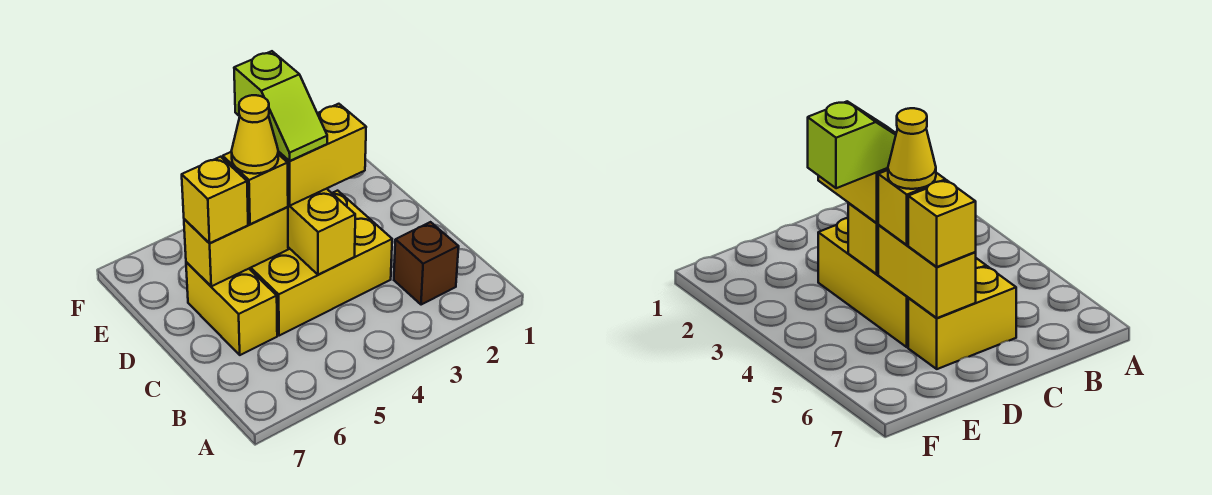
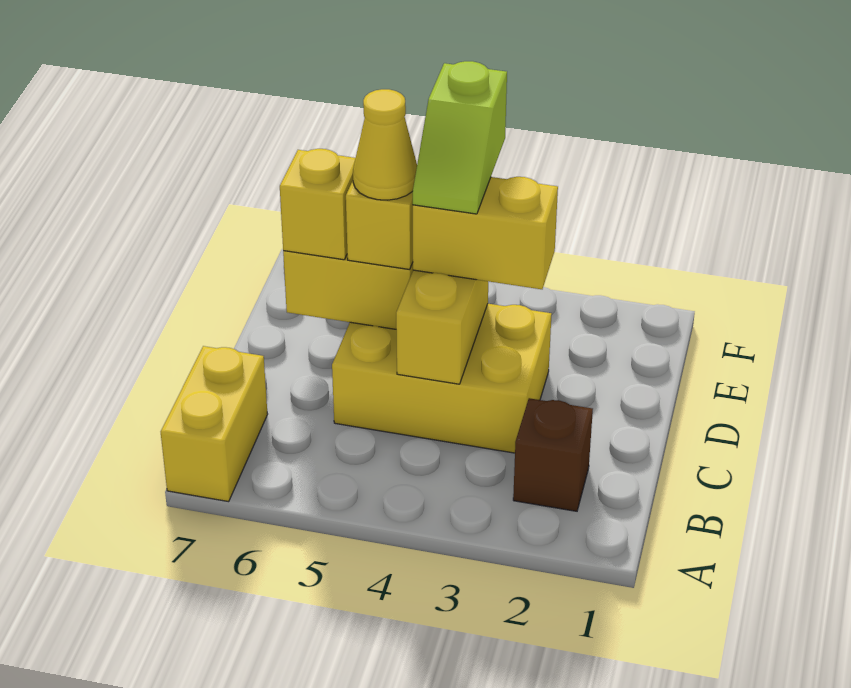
yellow 1x2 brick [186,262,277,355] -> yellow 1x2 brick moved to [161,346,268,502]

